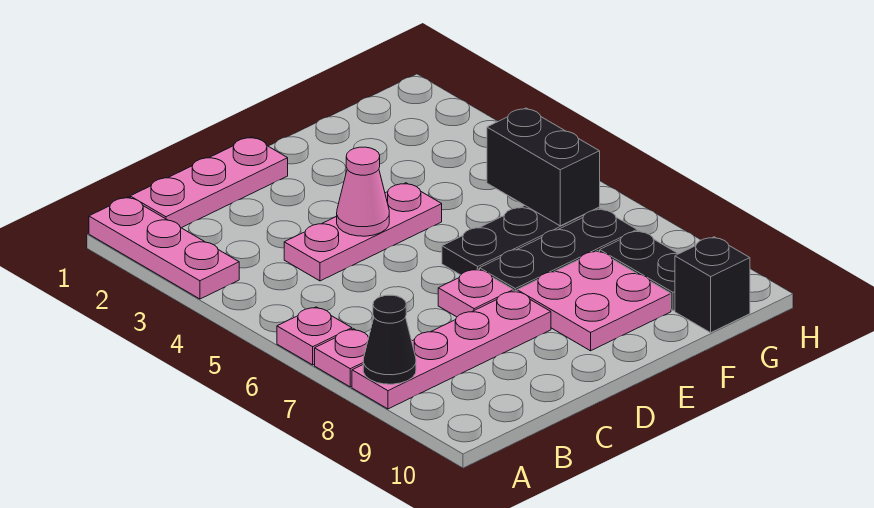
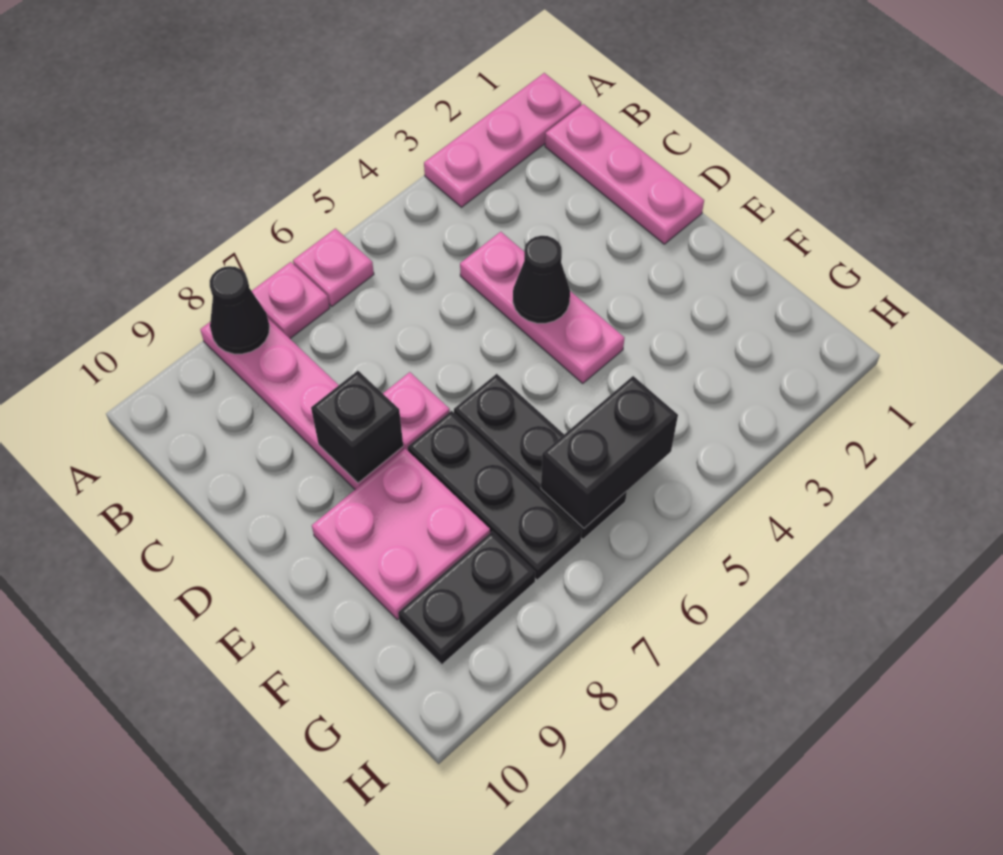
pink 1x1 cone [337,147,389,236] -> black 1x1 cone [513,236,570,323]
black 1x1 brick [675,237,750,333] -> black 1x1 brick moved to [311,371,403,483]

